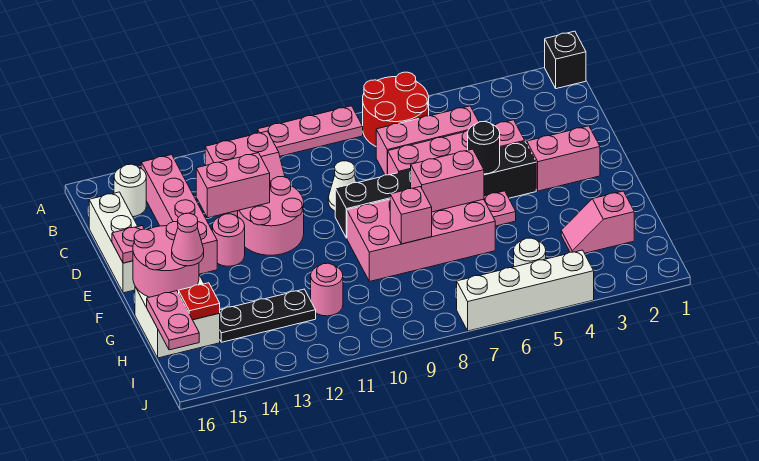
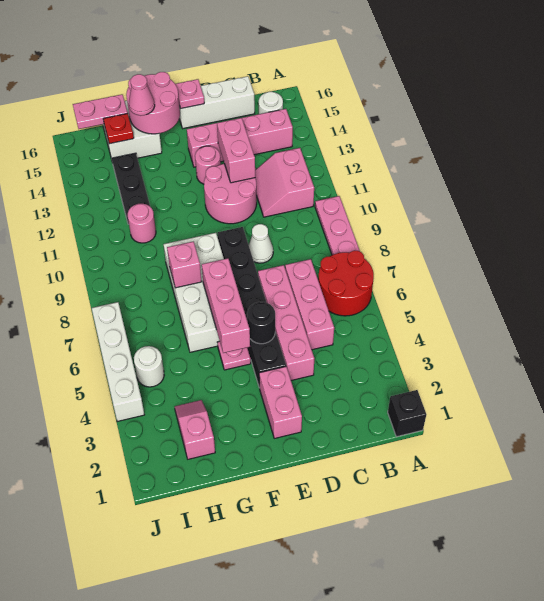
pink 2x4 brick [347,199,495,282] -> white 2x4 brick [163,233,224,352]
pink 1x2 brick [411,149,484,212] -> pink 1x3 brick [202,258,250,353]

